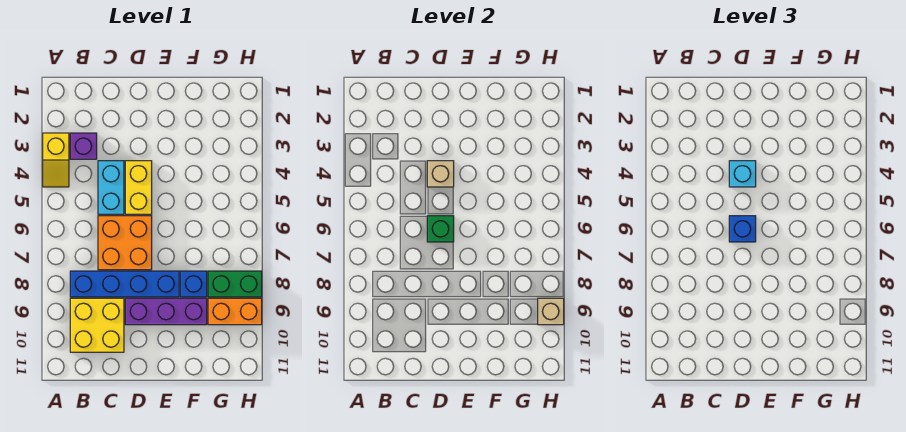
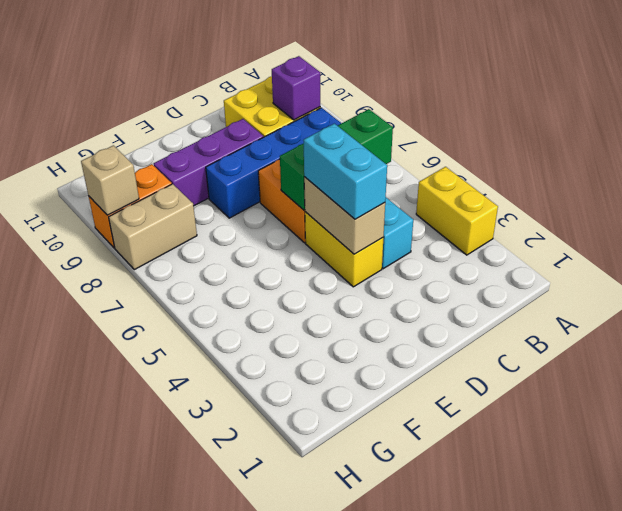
yellow 1x2 slope [43,133,69,187] -> yellow 1x2 brick [416,167,498,255]
purple 1x1 brick [70,133,97,159] -> purple 1x1 brick moved to [272,56,320,120]
tan 1x1 brick [427,161,454,187] -> tan 1x2 brick [304,177,385,254]
cyan 1x1 brick [729,161,756,187] -> cyan 1x2 brick [303,124,387,219]
green 1x1 brick [427,216,454,242] -> green 1x3 brick [280,109,393,210]
blue 1x1 brick [729,216,756,242] -> none
blue 1x1 brick [180,271,207,297] -> none
green 1x2 brick [208,271,262,297] -> tan 1x2 brick [109,184,197,270]

